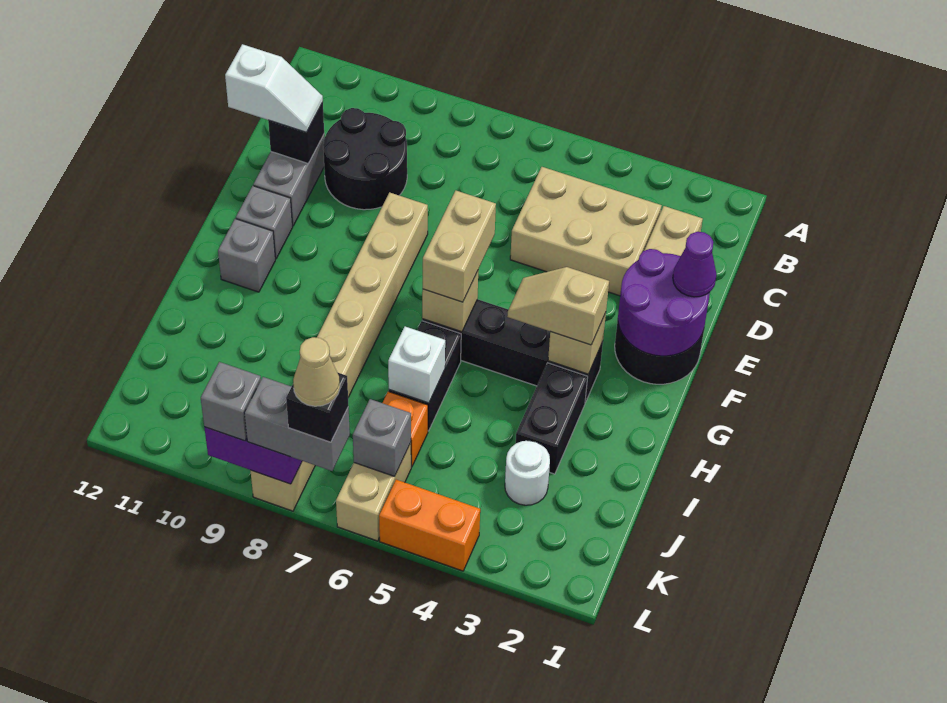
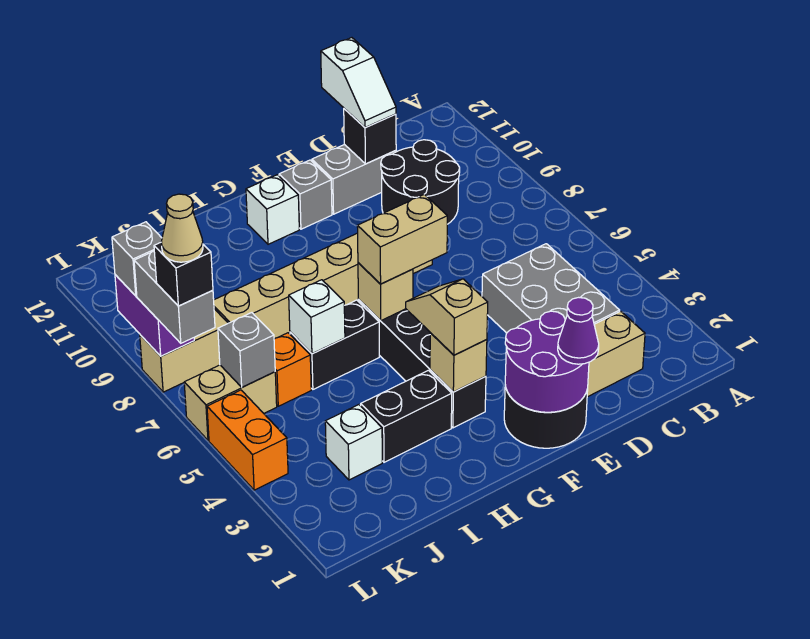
tan 2x3 brick [510,167,662,296] -> grey 2x3 brick [482,244,620,333]
grey 1x1 brick [218,219,275,292] -> white 1x1 brick [246,175,299,244]
white 1x1 round brick [505,441,550,505] -> white 1x1 brick [325,405,382,480]

